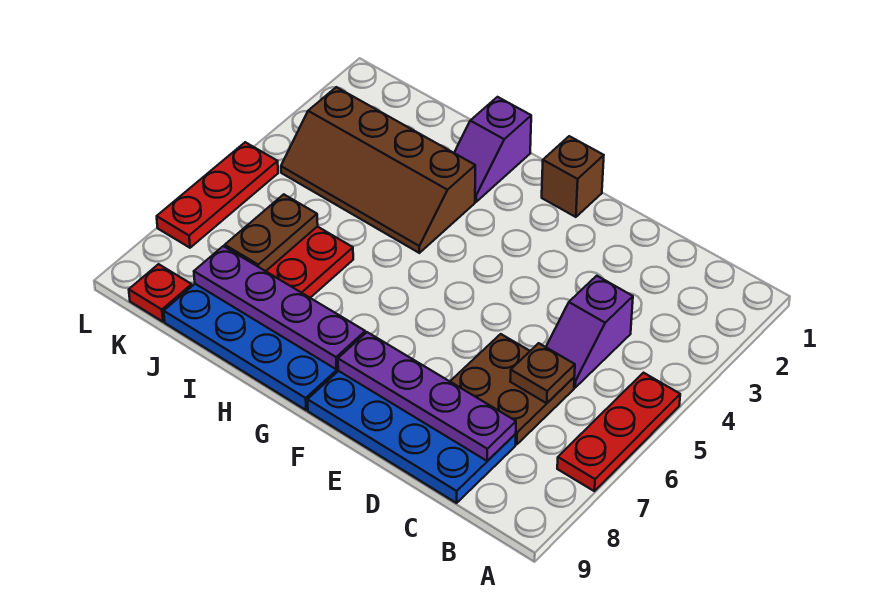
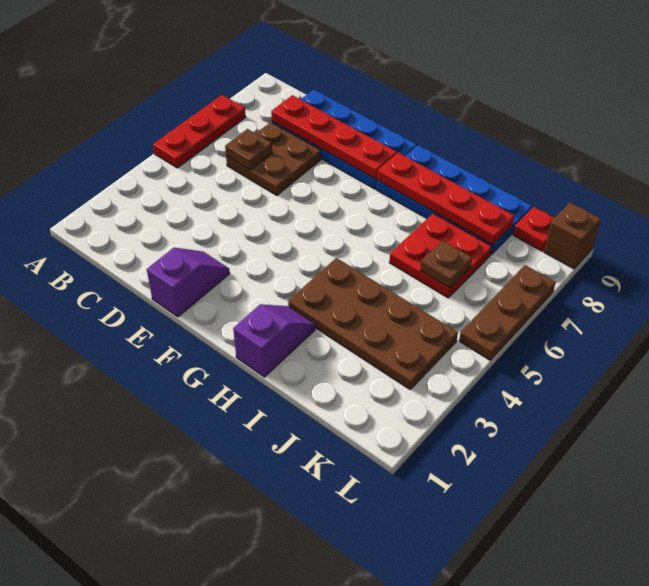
purple 1x2 slope [546,276,633,388] -> purple 1x2 slope moved to [147,247,230,317]
purple 1x4 plate [338,332,516,461] -> red 1x4 plate [271,95,397,179]
brown 1x1 brick [542,136,604,217] -> brown 1x1 brick moved to [544,203,601,269]
purple 1x4 plate [194,246,365,369] -> red 1x4 plate [377,153,514,245]
brown 2x4 slope [281,87,475,253] -> brown 2x4 plate [288,258,458,389]
brown 1x2 plate [225,194,318,271] -> brown 1x1 plate [420,241,472,288]
red 1x3 plate [157,142,278,248] -> brown 1x3 plate [459,265,556,360]

